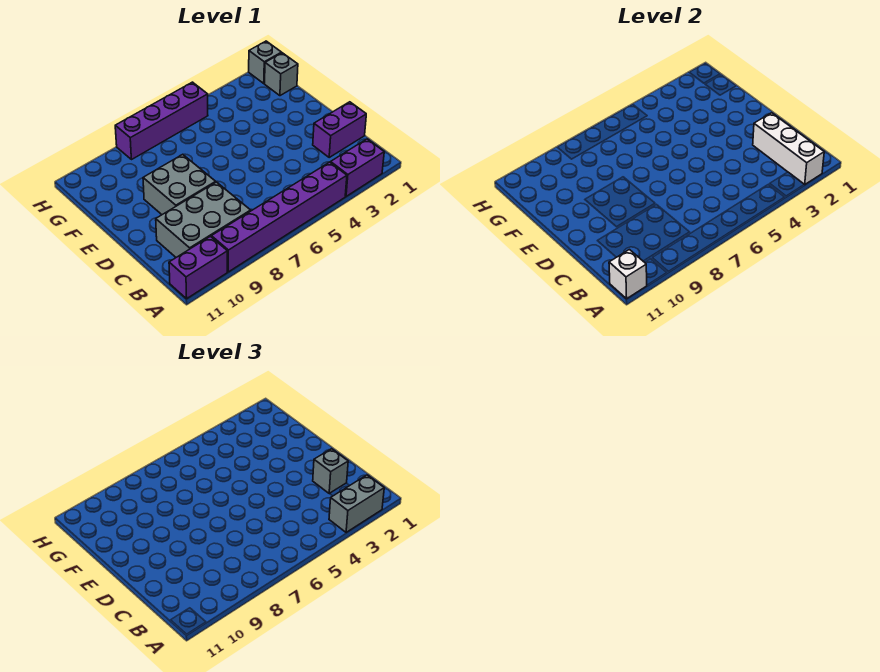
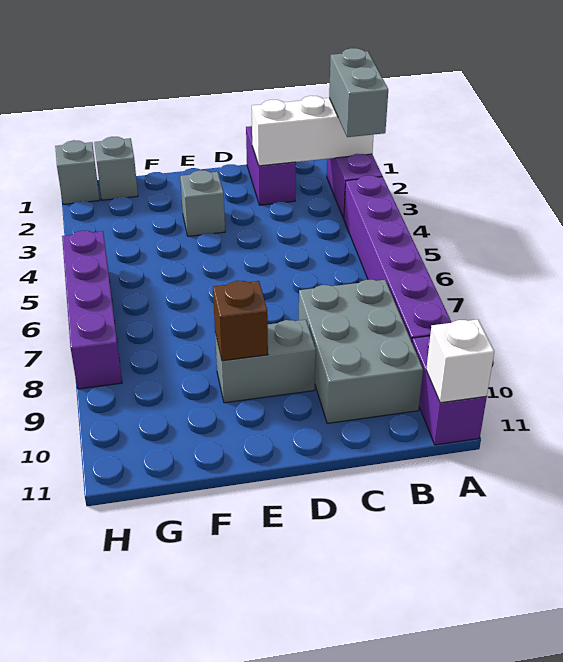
grey 1x1 brick [313,449,348,494] -> grey 1x1 brick moved to [180,170,225,236]
grey 2x2 brick [143,154,216,215] -> grey 1x2 brick [215,320,316,403]
none -> brown 1x1 brick [213,281,268,361]

